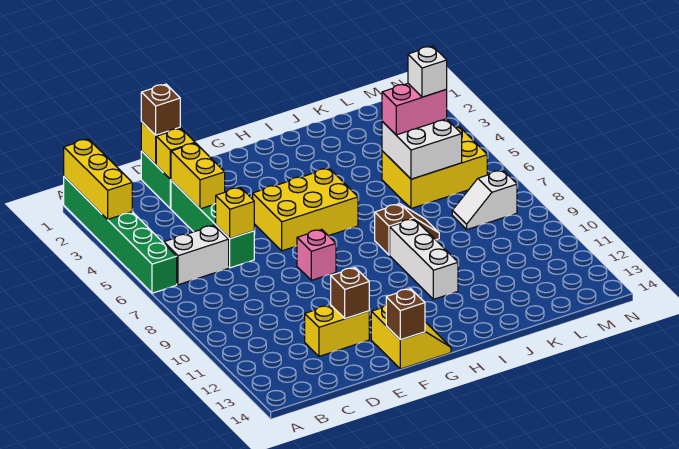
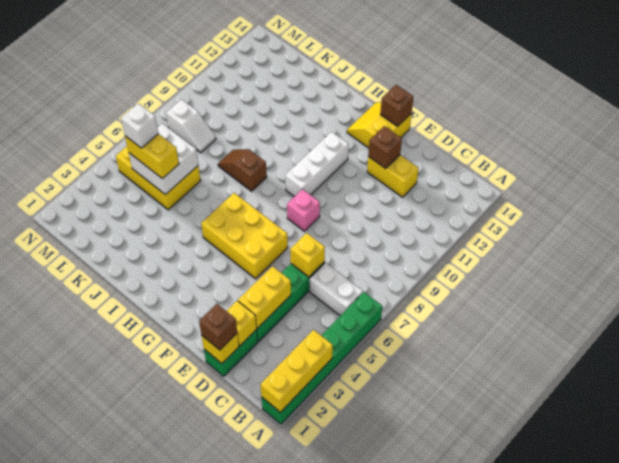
white 1x3 brick [390,219,458,299] -> white 1x3 brick moved to [285,132,349,197]
pink 1x2 brick [382,84,447,135] -> yellow 1x2 brick [125,134,179,179]

